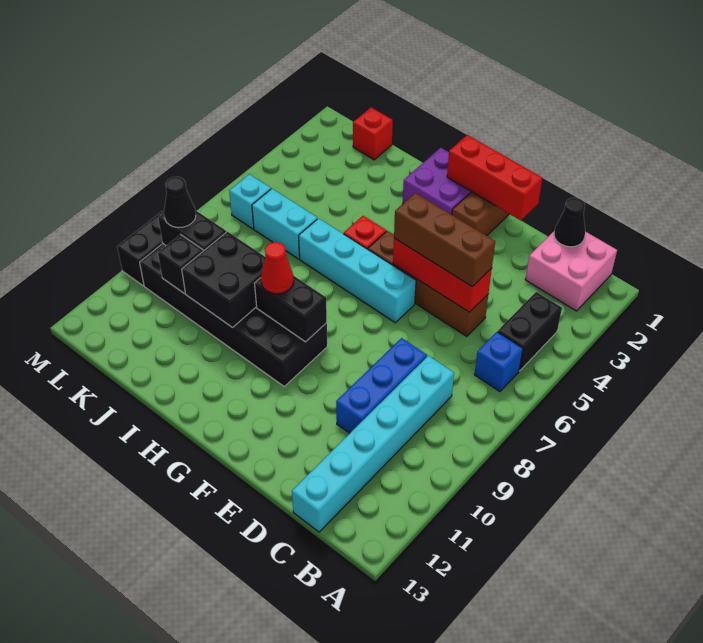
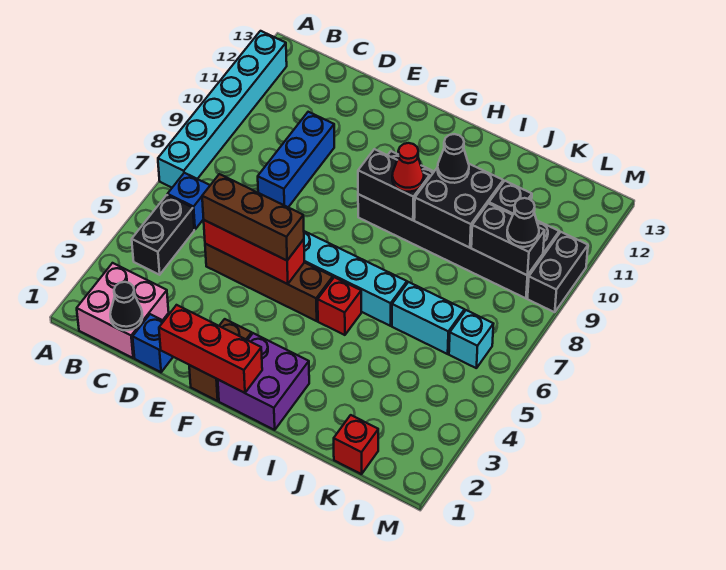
cyan 1x6 brick [292,356,454,532] -> cyan 1x6 brick moved to [158,31,287,187]
none -> blue 1x1 brick [133,314,173,372]
none -> black 1x1 cone [438,134,469,183]

